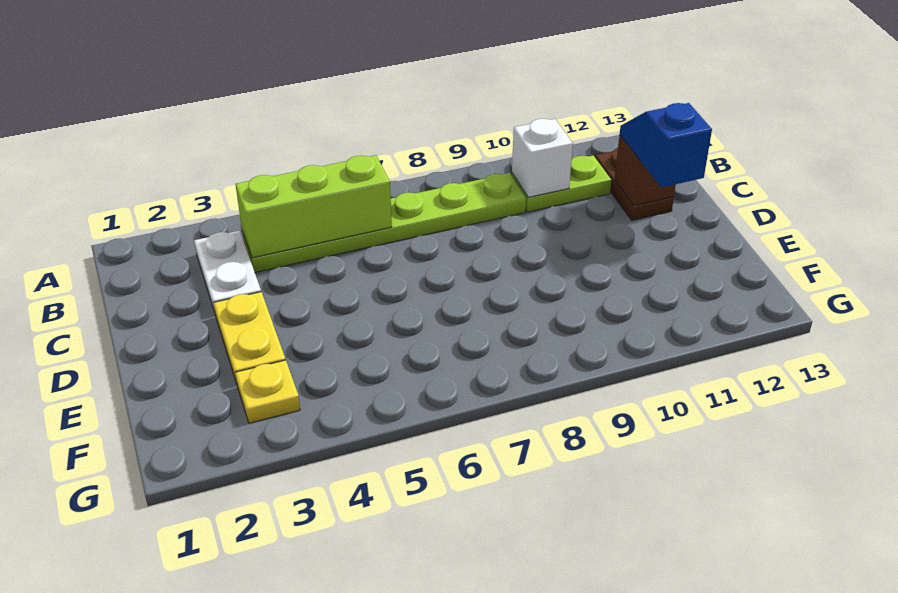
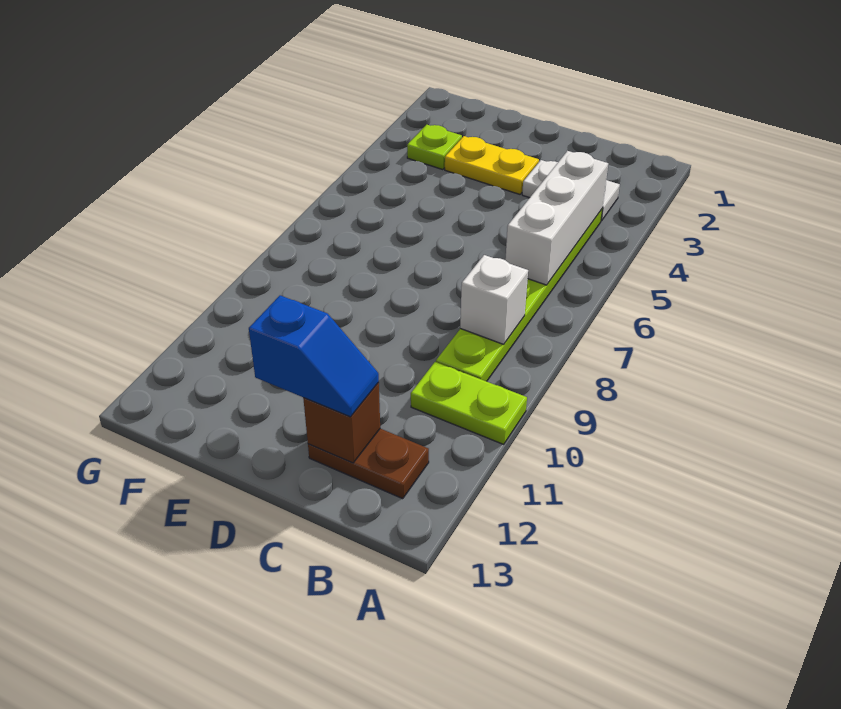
lime 1x3 brick [235,155,392,258] -> white 1x3 brick [505,151,608,285]
lime 1x2 plate [512,155,611,212] -> lime 1x2 plate turned to [411,362,527,444]
white 1x1 brick [512,119,573,197] -> white 1x1 brick moved to [460,255,528,344]
yellow 1x1 plate [235,360,300,423] -> lime 1x1 plate [407,125,462,170]

